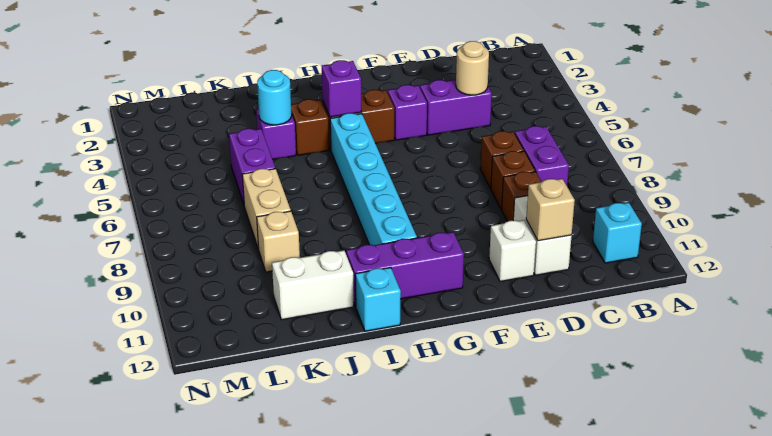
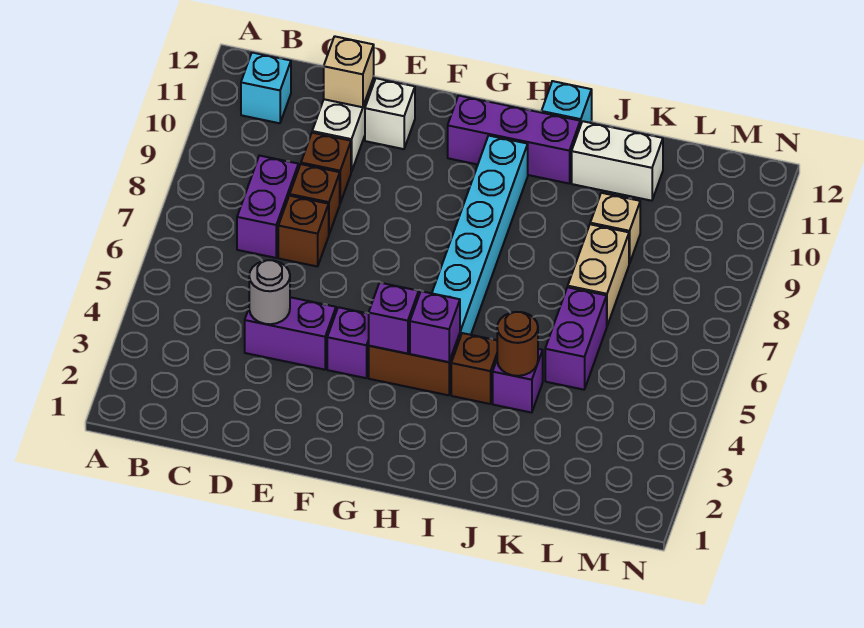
tan 1x1 round brick [456,41,489,95] -> grey 1x1 round brick [249,260,290,324]
none -> purple 1x1 brick [368,283,419,354]
cyan 1x1 round brick [257,70,292,125] -> brown 1x1 round brick [497,312,538,376]

